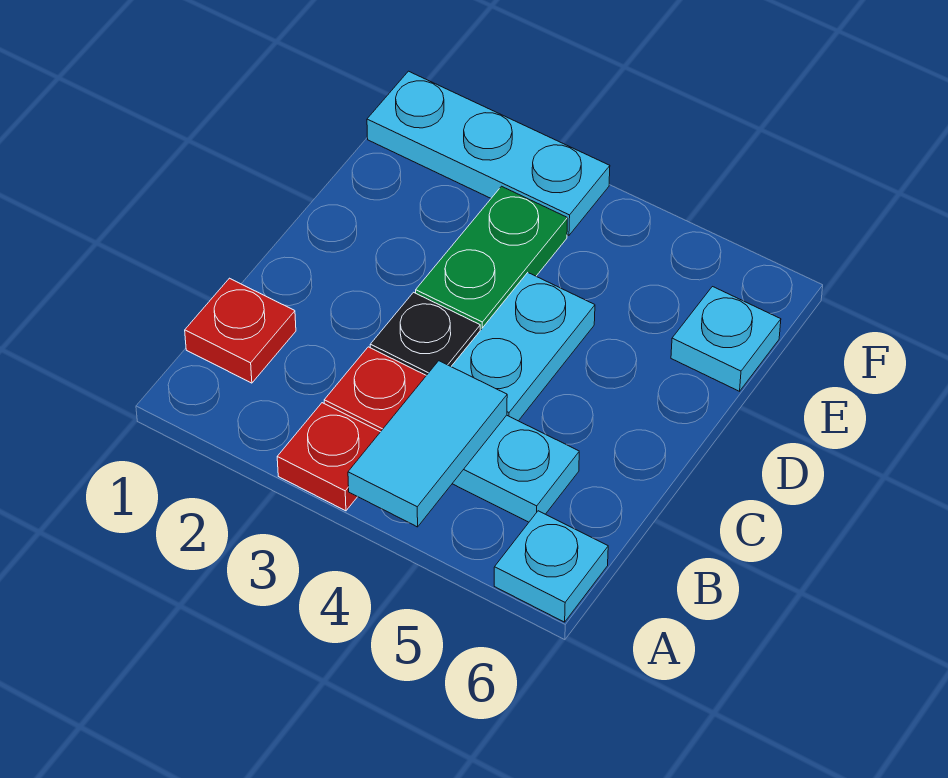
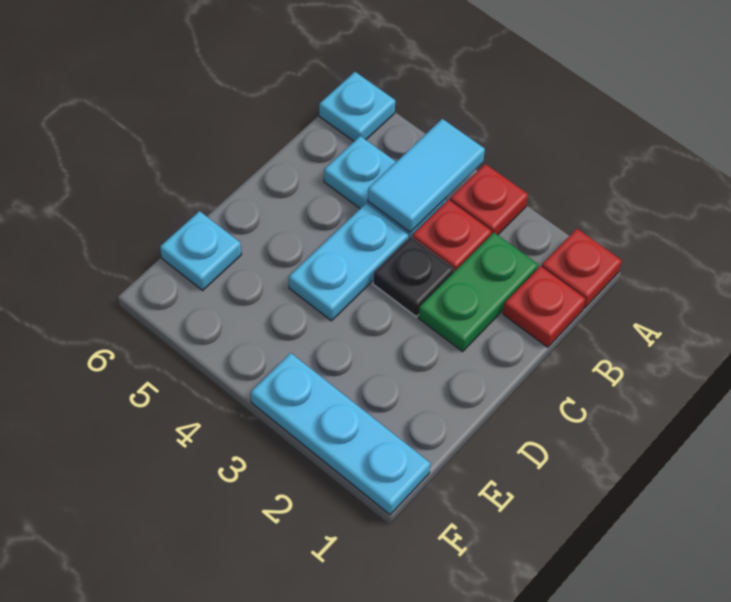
none -> red 1x1 plate [542,229,622,308]
green 1x2 plate [416,186,567,330] -> green 1x2 plate moved to [419,233,538,352]

